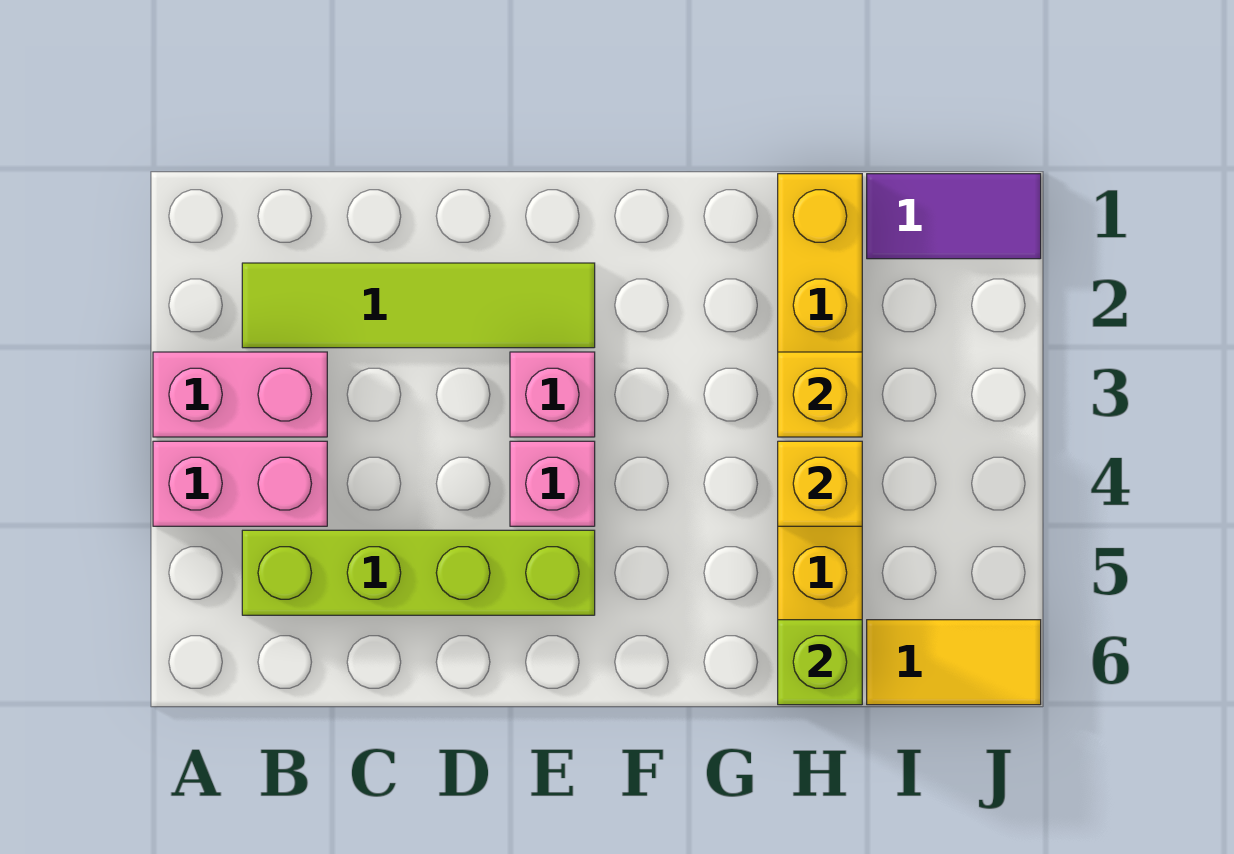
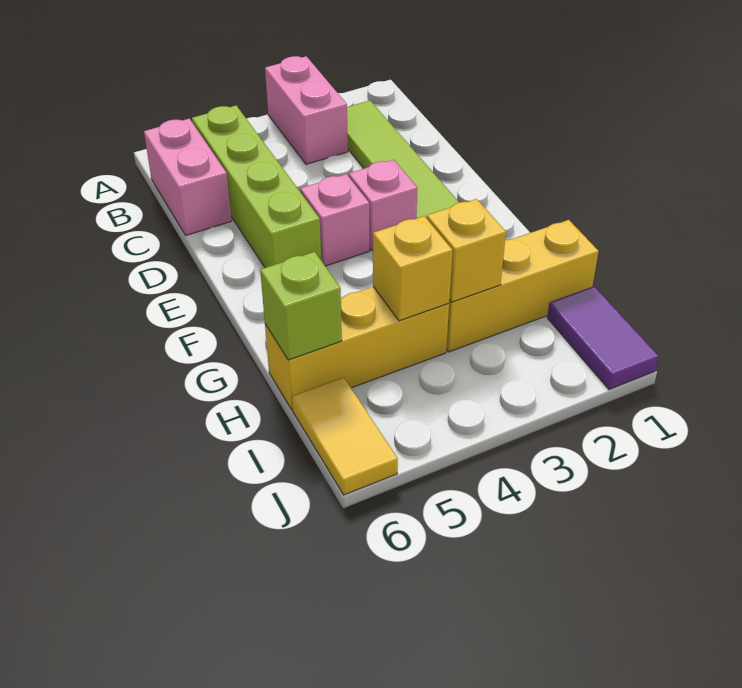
pink 1x2 brick [153,441,327,526] -> pink 1x2 brick moved to [144,118,232,235]

